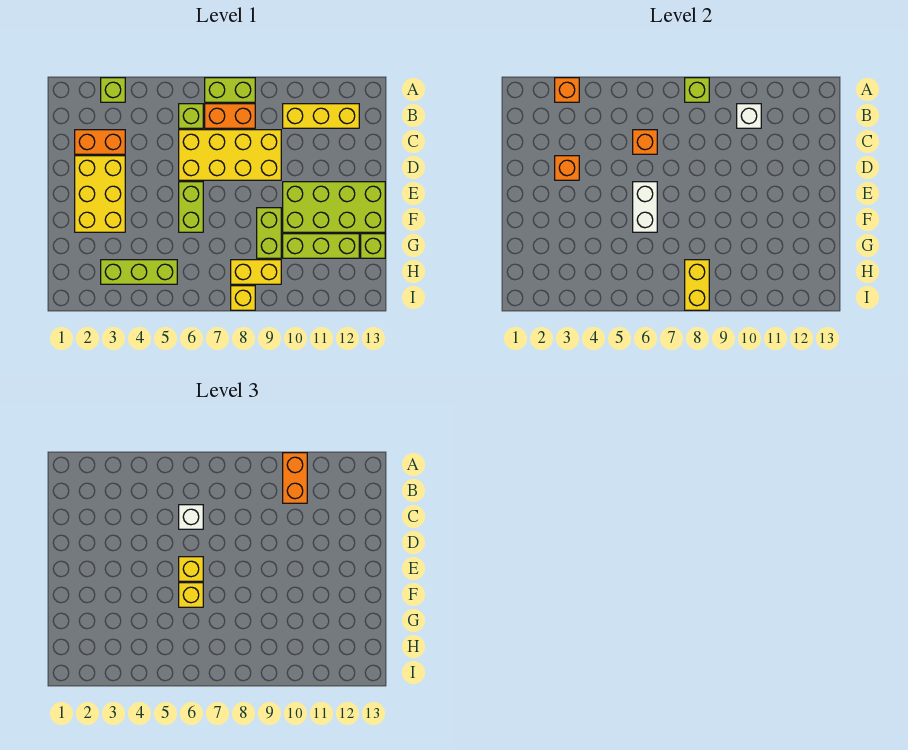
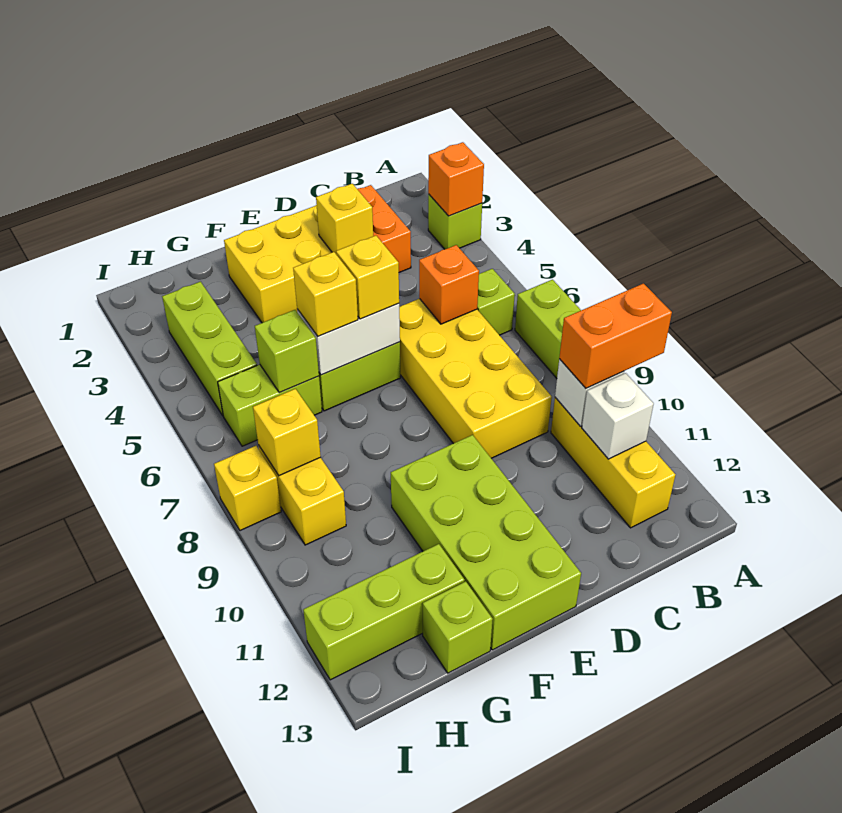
lime 1x1 brick [685,78,709,102] -> lime 1x1 brick moved to [255,310,319,393]
orange 1x2 brick [205,104,255,128] -> none
white 1x1 brick [179,505,203,529] -> white 1x1 brick moved to [582,373,653,459]
orange 1x1 brick [555,156,579,180] -> yellow 1x1 brick [316,184,373,253]
lime 1x2 brick [257,208,281,258] -> lime 1x2 brick moved to [218,365,322,446]
lime 1x3 brick [283,234,359,258] -> lime 1x3 brick turned to [303,544,465,680]
yellow 1x2 brick [685,260,709,310] -> yellow 1x1 brick [253,389,321,476]

